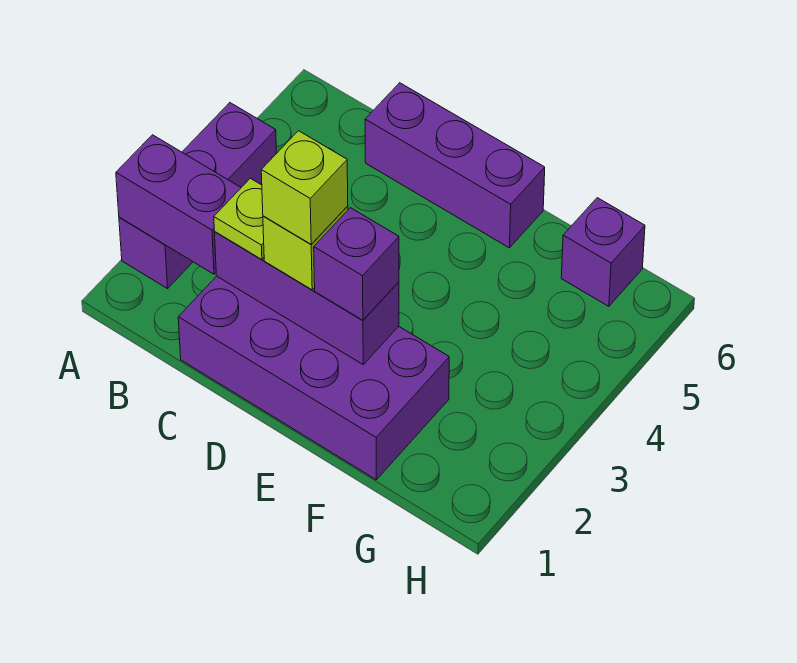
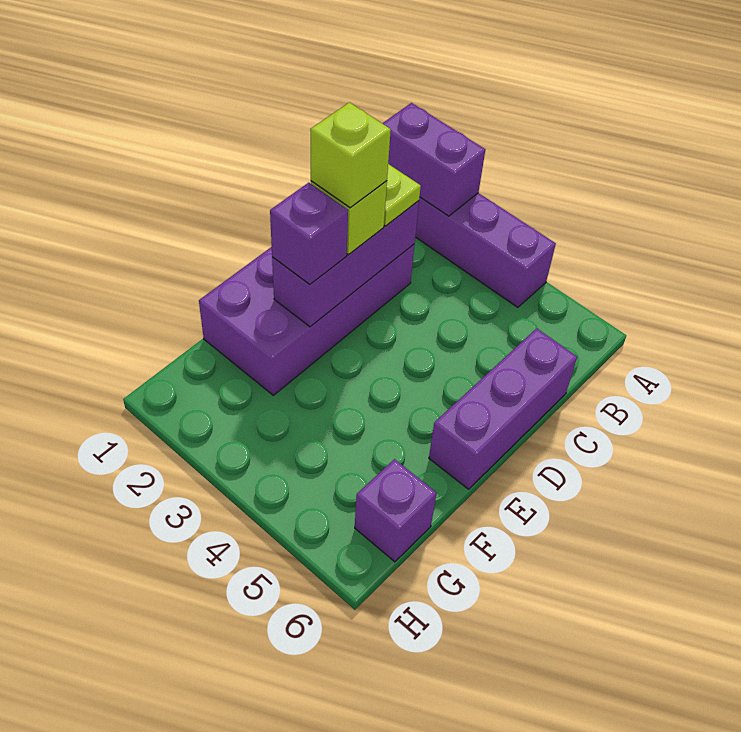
purple 1x2 brick [116,135,241,274] -> purple 1x2 brick turned to [382,103,485,216]

